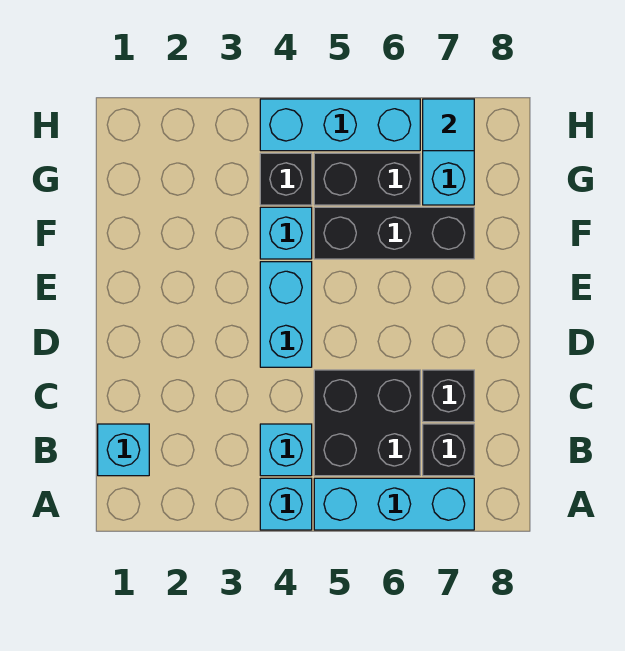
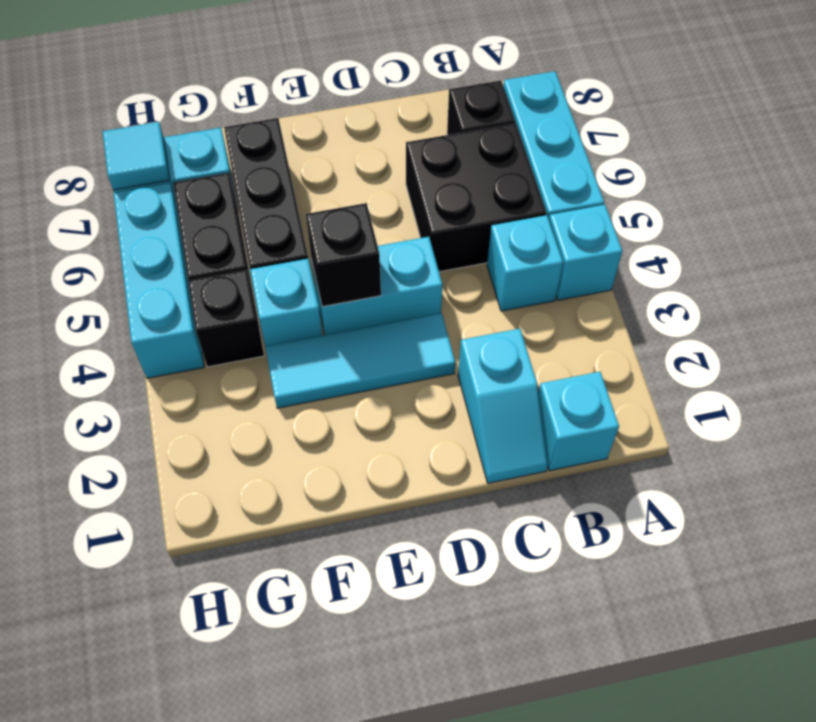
none -> cyan 1x2 slope [458,329,548,483]
black 1x1 brick [423,370,474,422] -> black 1x1 brick moved to [306,203,381,307]
none -> cyan 1x3 tile [265,313,455,408]

